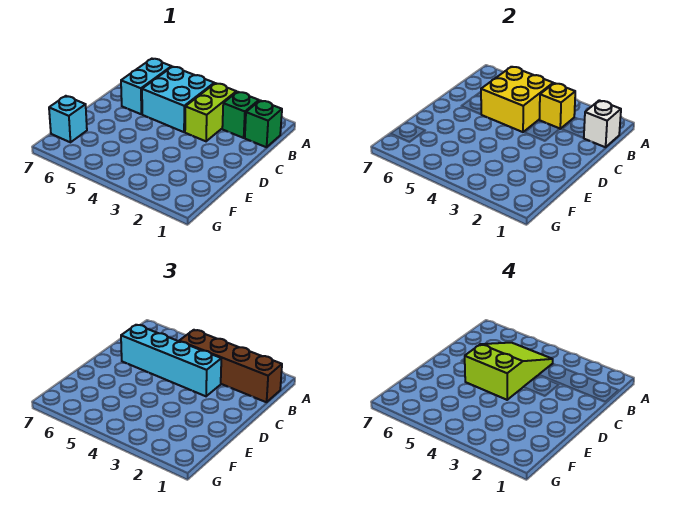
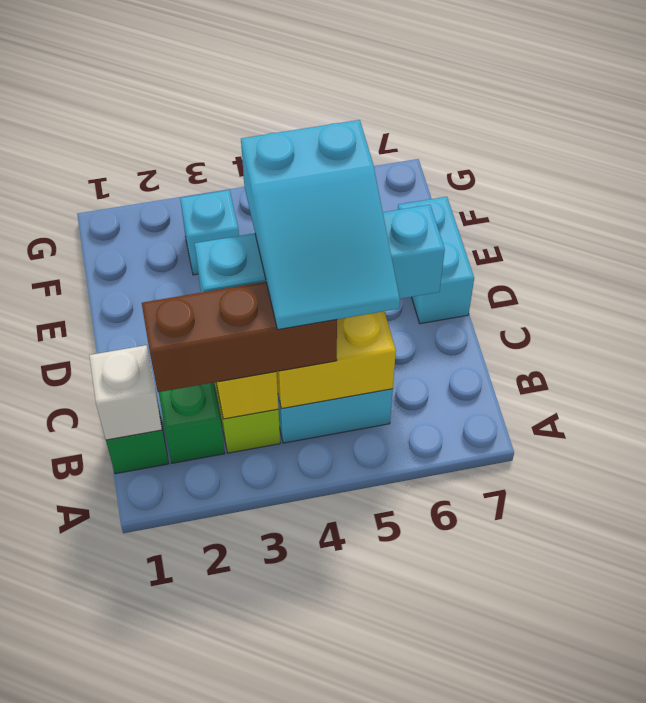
brown 1x4 brick [179,330,282,402] -> brown 1x3 brick [142,282,337,392]
lime 2x3 slope [464,343,553,400] -> cyan 2x3 slope [241,120,400,329]
cyan 1x2 brick [121,59,172,114] -> cyan 1x2 brick moved to [398,197,474,324]
cyan 1x1 brick [49,96,87,142] -> cyan 1x1 brick moved to [180,190,239,275]

